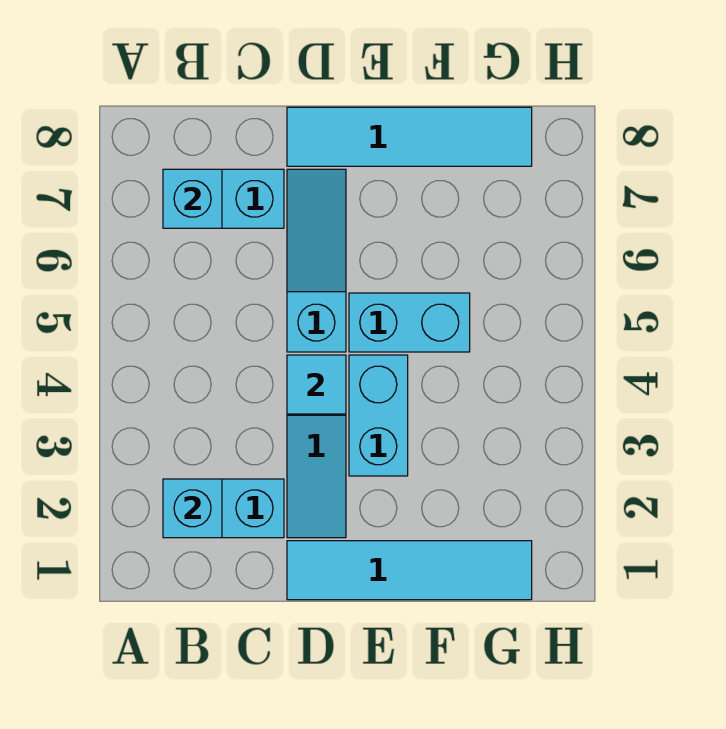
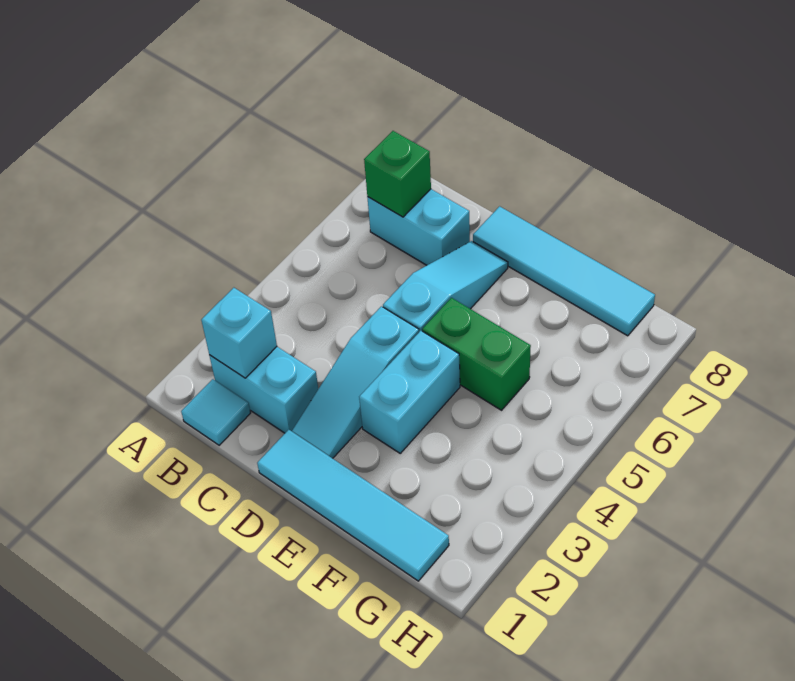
cyan 1x1 brick [163,169,222,228] -> green 1x1 brick [364,131,431,217]
cyan 1x1 tile [287,355,346,414] -> cyan 1x1 tile moved to [181,379,250,445]
cyan 1x2 brick [349,293,470,352] -> green 1x2 brick [422,298,531,410]

